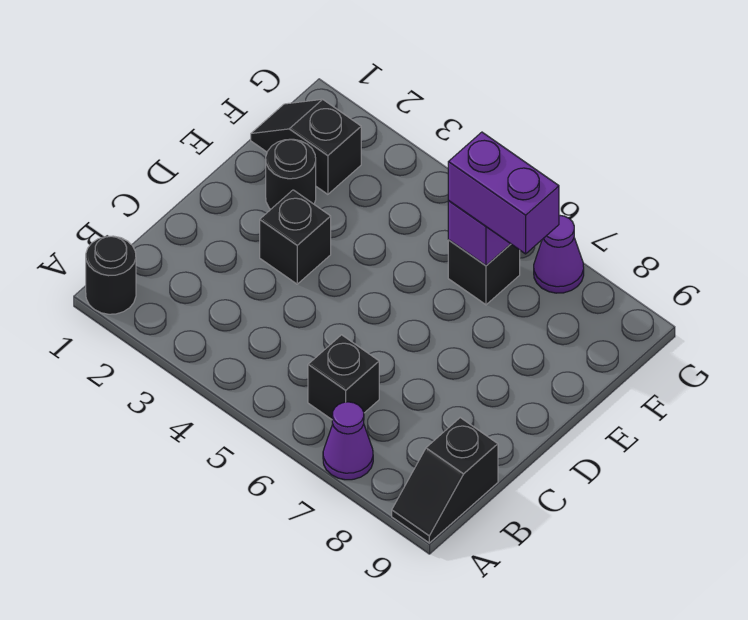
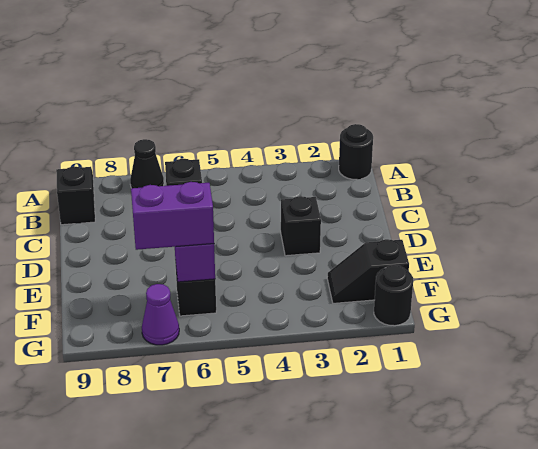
purple 1x1 cone [323,402,373,480] -> black 1x1 cone [130,139,164,188]
black 1x1 round brick [266,139,316,209] -> black 1x1 round brick moved to [374,265,413,326]
black 1x2 slope [251,99,361,194] -> black 1x2 slope turned to [327,239,409,303]

